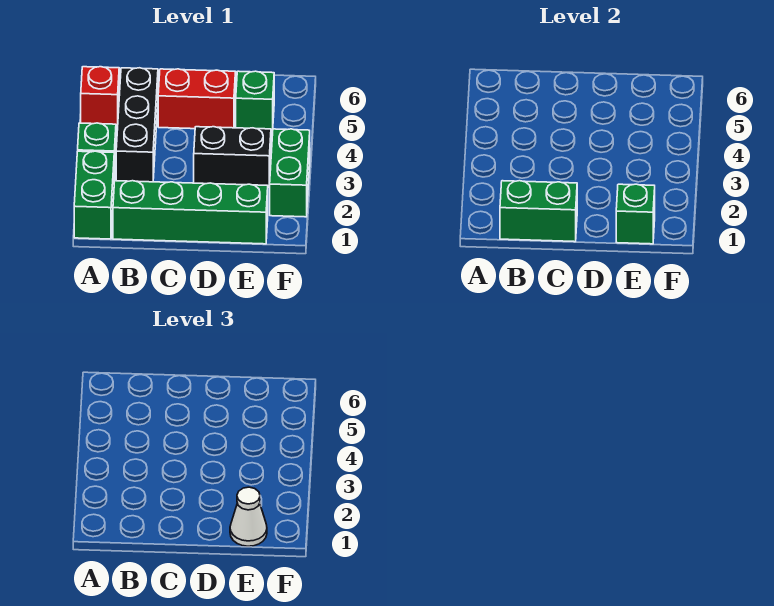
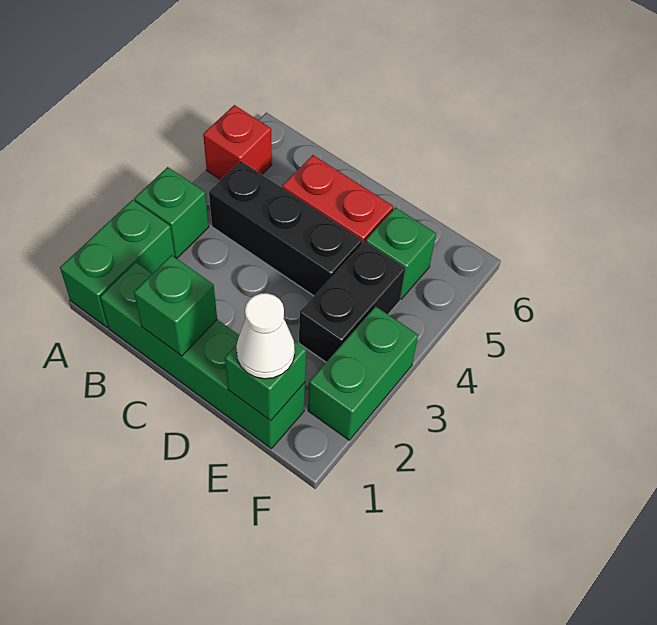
green 1x2 brick [500,181,577,242] -> green 1x1 brick [134,255,217,356]
black 1x3 brick [116,68,158,182] -> black 1x3 brick turned to [209,161,362,296]
black 1x2 brick [194,127,271,187] -> black 1x2 brick turned to [299,242,405,362]

